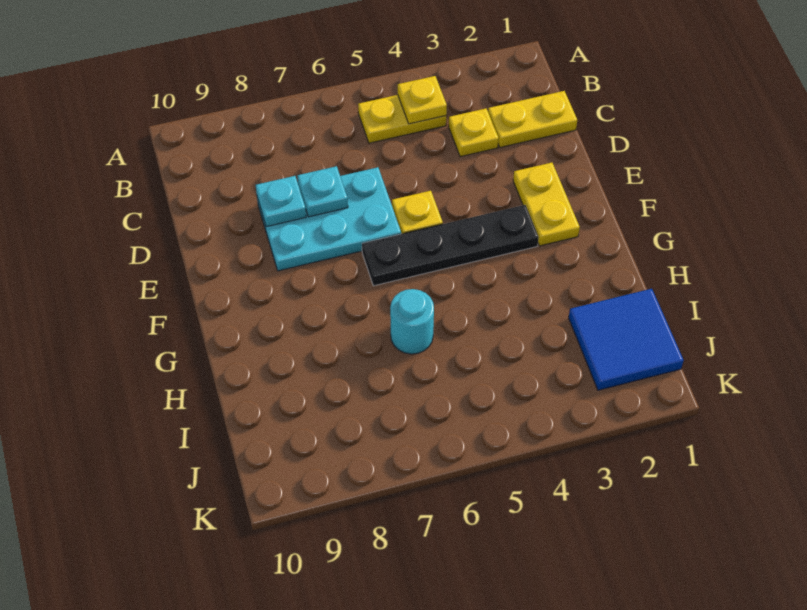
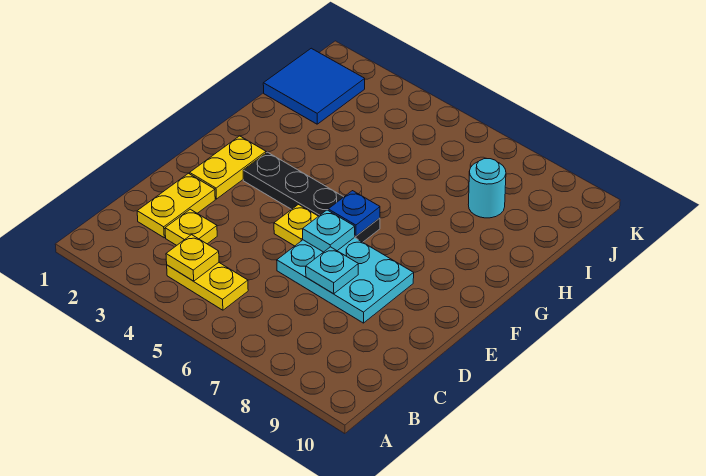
yellow 1x2 plate [488,91,577,147] -> yellow 1x2 plate turned to [137,173,215,238]
cyan 1x1 plate [256,176,306,227] -> cyan 1x1 plate moved to [303,210,355,252]
none -> blue 1x1 plate [328,191,380,236]
cyan 1x1 round brick [390,289,434,354] -> cyan 1x1 round brick moved to [468,159,506,218]

